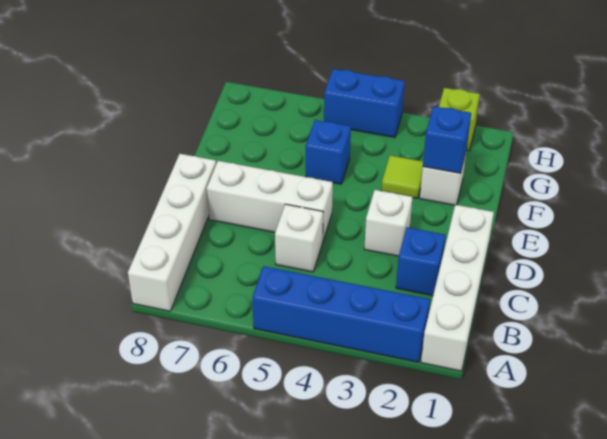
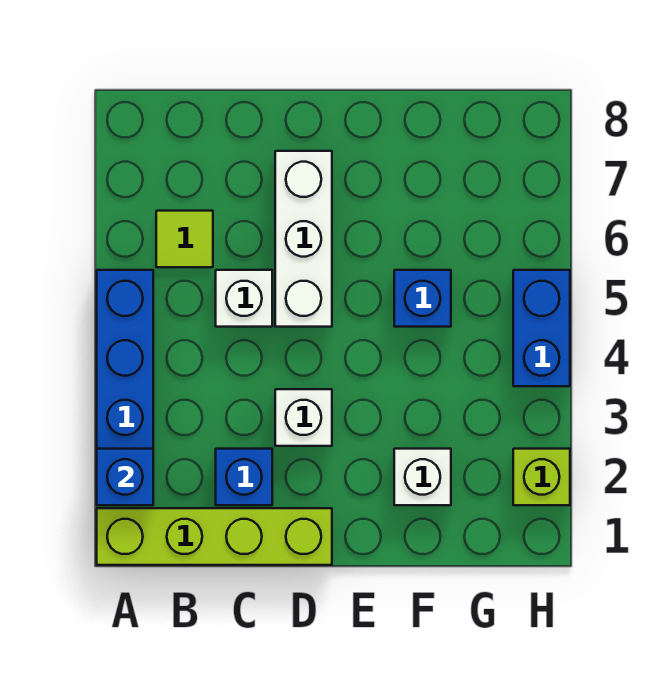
white 1x4 brick [421,205,494,371] -> lime 1x4 brick [97,508,332,565]
white 1x4 brick [128,154,216,311] -> none
blue 1x1 brick [423,106,471,173] -> blue 1x1 brick moved to [97,449,153,505]
lime 1x1 tile [381,155,423,198] -> lime 1x1 tile moved to [156,211,213,267]

